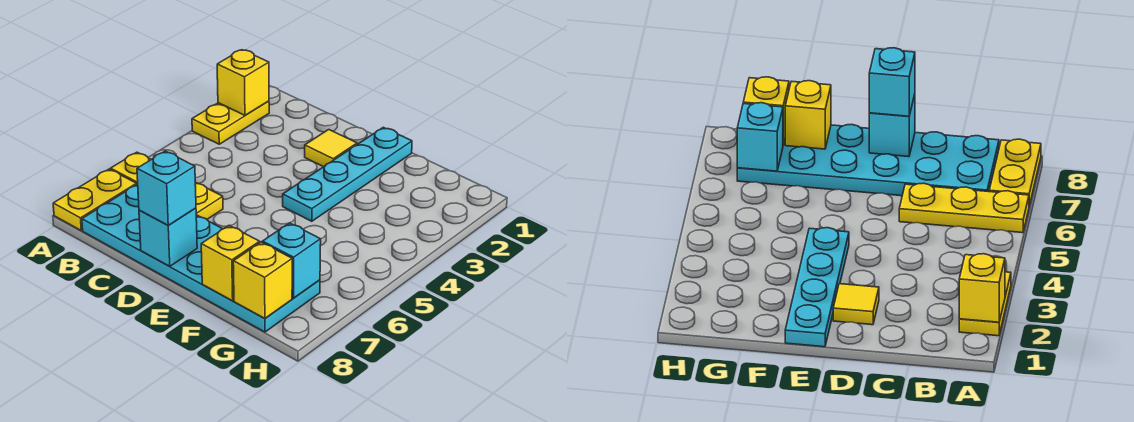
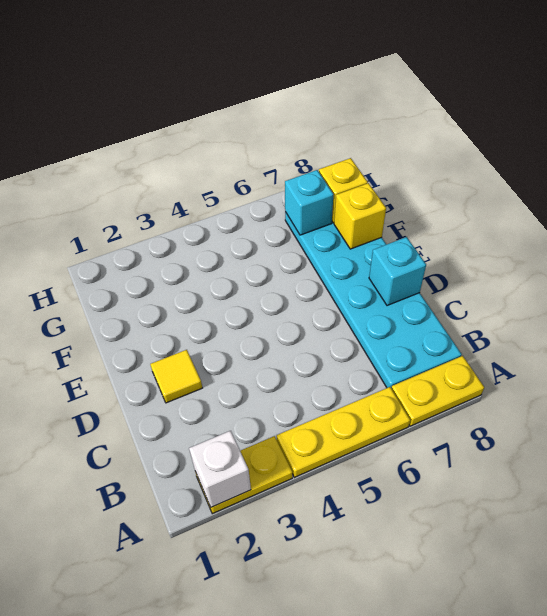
yellow 1x1 brick [217,50,269,115] -> white 1x1 brick [189,431,251,507]
yellow 1x3 plate [111,152,223,219] -> yellow 1x3 plate turned to [277,387,410,477]
cyan 1x1 brick [137,151,196,225] -> none
cyan 1x4 plate [283,127,412,221] -> none

